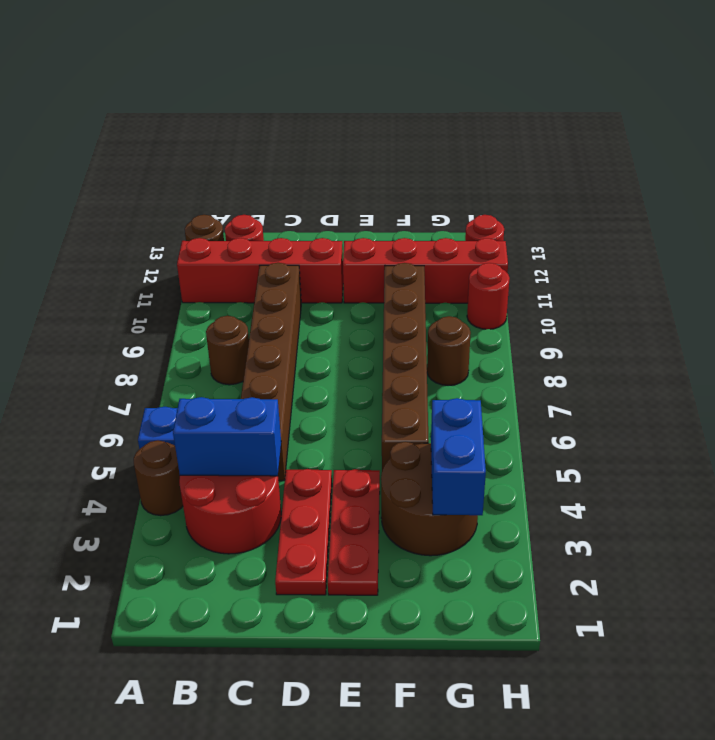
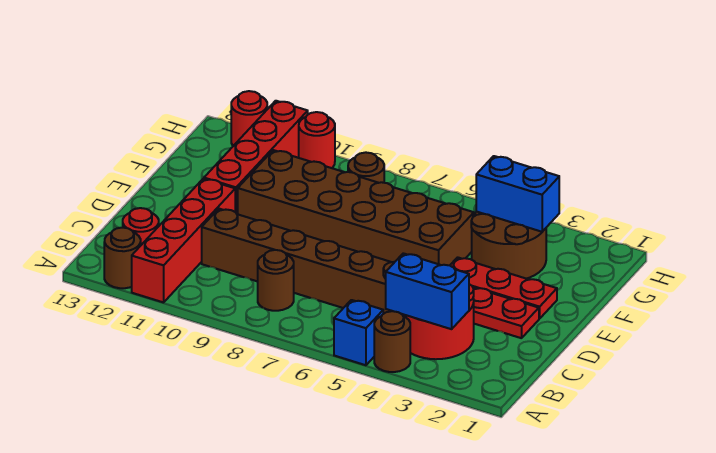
blue 1x2 brick [173,397,281,476] -> blue 1x2 brick turned to [386,253,469,329]
brown 1x6 brick [382,263,429,470] -> brown 2x6 brick [238,150,474,265]

